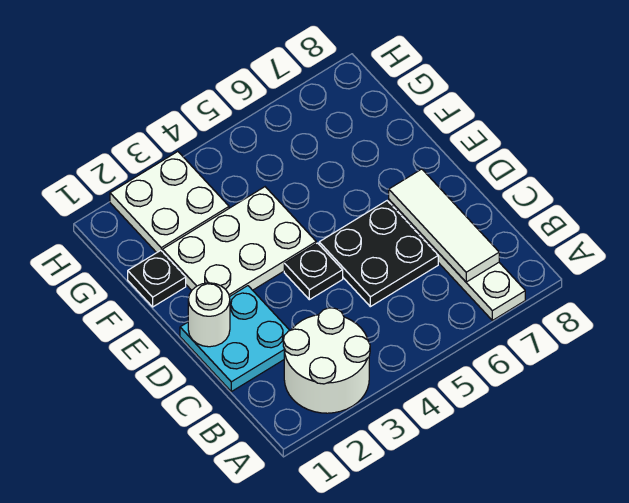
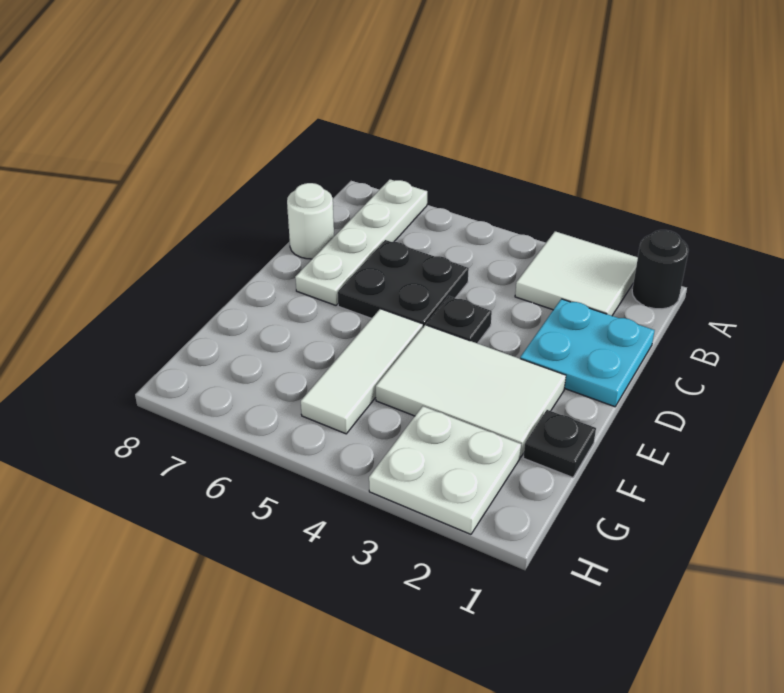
none -> black 1x1 round brick [632,230,689,309]
white 2x2 round brick [283,308,370,413] -> white 2x2 tile [515,231,638,316]
white 1x3 tile [389,169,499,282] -> white 1x3 tile moved to [301,309,423,434]
white 1x1 round brick [188,283,230,347] -> white 1x1 round brick moved to [287,183,334,259]
white 2x3 plate [162,187,316,297] -> white 2x3 tile [376,325,566,457]

